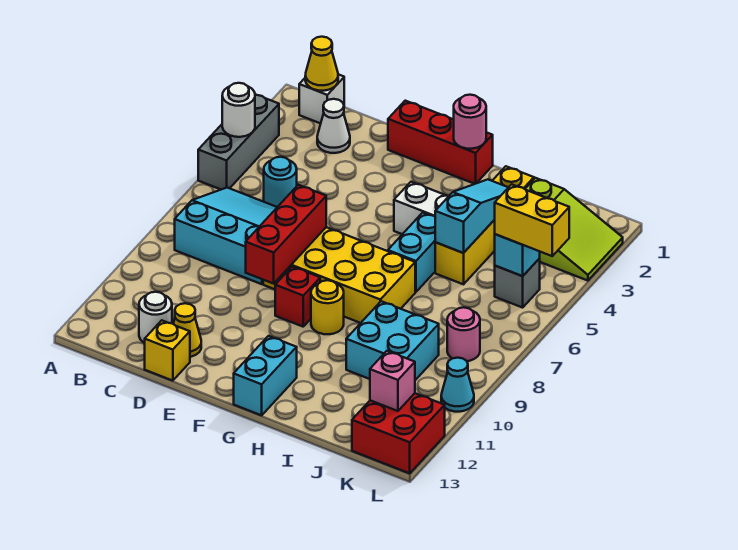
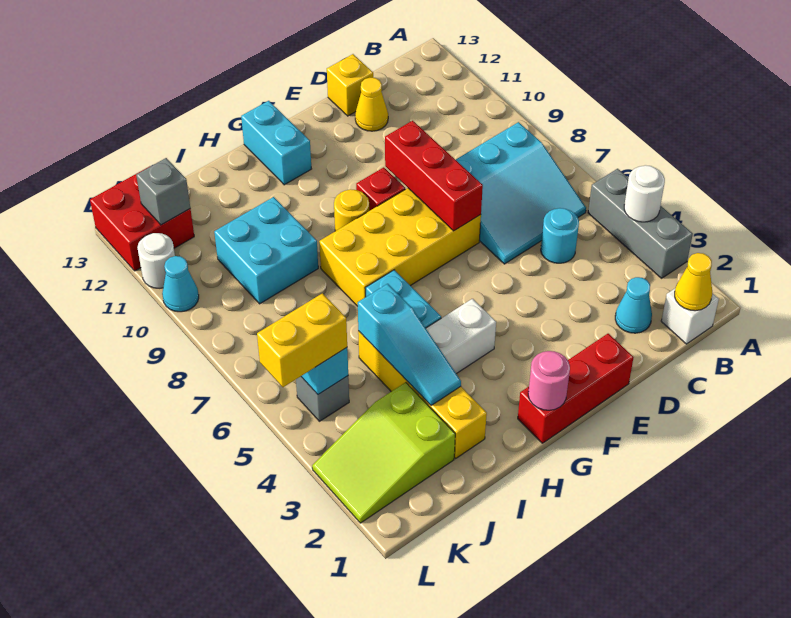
white 1x1 cone [317,99,350,153] -> cyan 1x1 cone [615,277,652,333]
white 1x1 round brick [139,292,172,343] -> white 1x1 round brick moved to [137,233,175,288]
pink 1x1 round brick [447,307,480,361] -> none
pink 1x1 brick [370,351,415,411] -> grey 1x1 brick [136,158,190,225]

